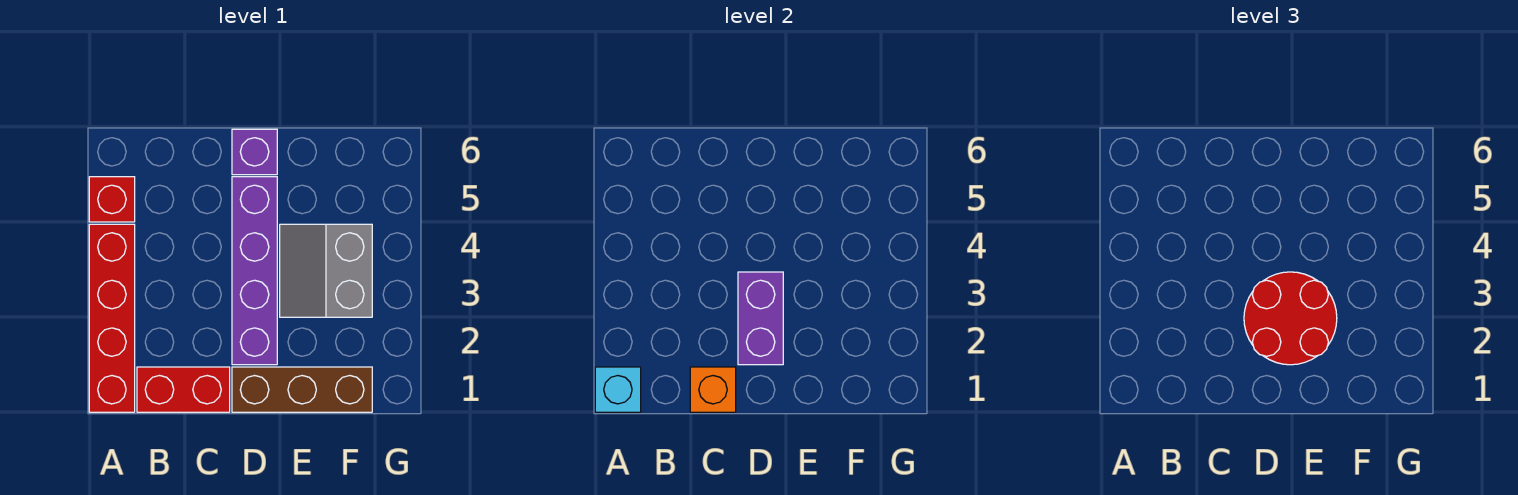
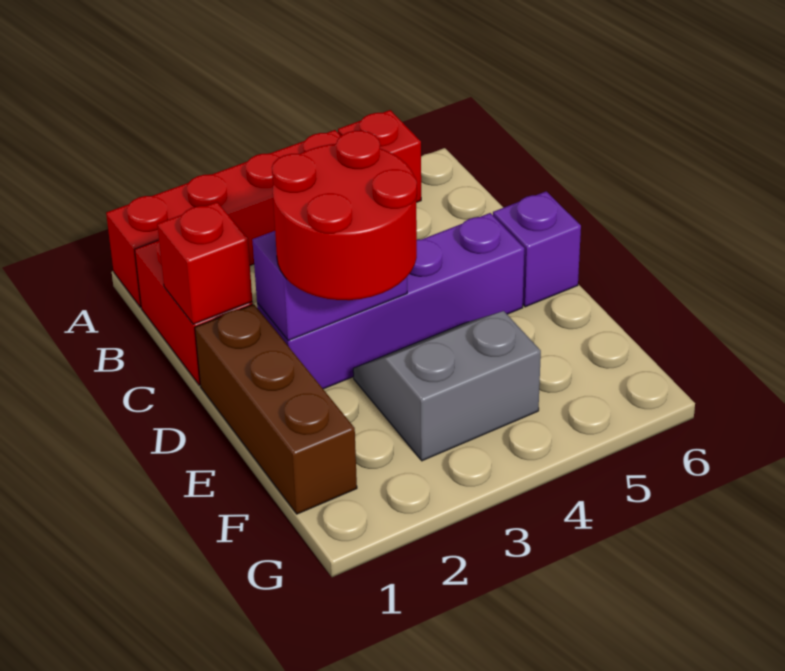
cyan 1x1 brick [595,367,641,412] -> none
orange 1x1 brick [690,367,736,412] -> red 1x1 brick [157,202,252,324]

